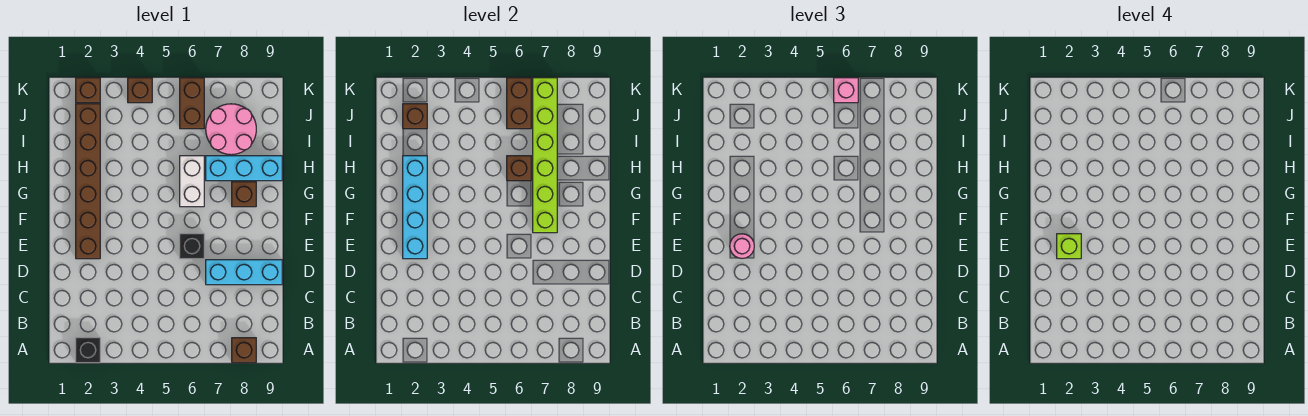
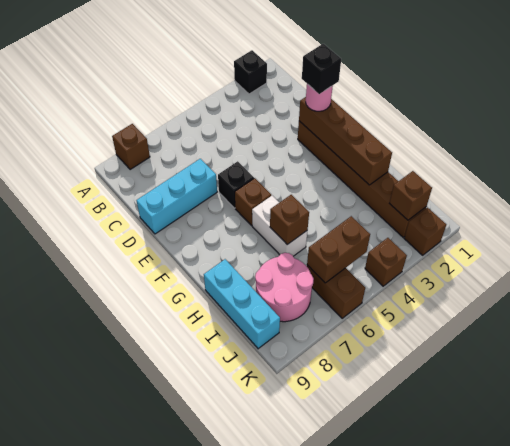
cyan 1x4 brick [403,156,427,259] -> brown 1x4 brick [299,97,392,185]
lime 1x1 brick [1057,234,1081,259] -> black 1x1 brick [302,44,341,94]
lime 1x6 brick [533,78,557,233] -> none
brown 1x1 brick [232,182,256,207] -> brown 1x1 brick moved to [235,178,271,225]
cyan 1x3 brick [206,156,282,181] -> cyan 1x3 brick turned to [204,259,280,349]
brown 1x2 brick [507,78,531,129] -> brown 1x2 brick turned to [307,216,370,283]
pink 1x1 brick [834,78,858,103] -> none

